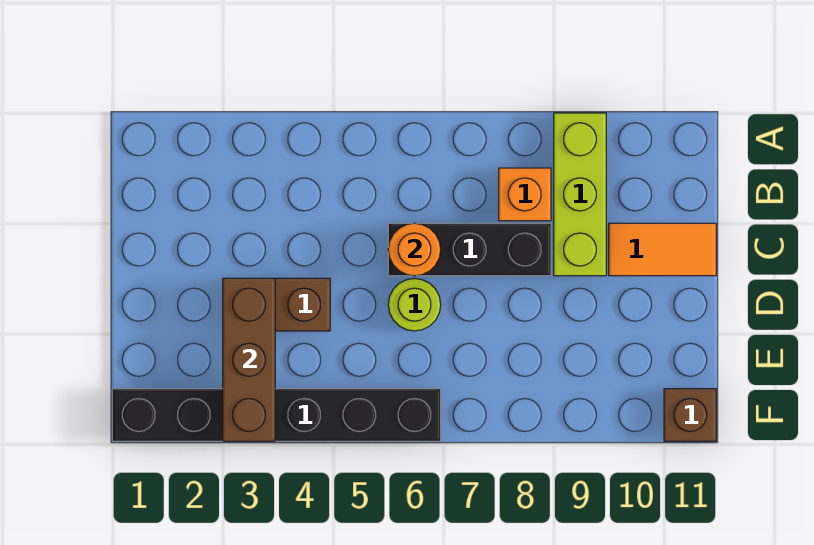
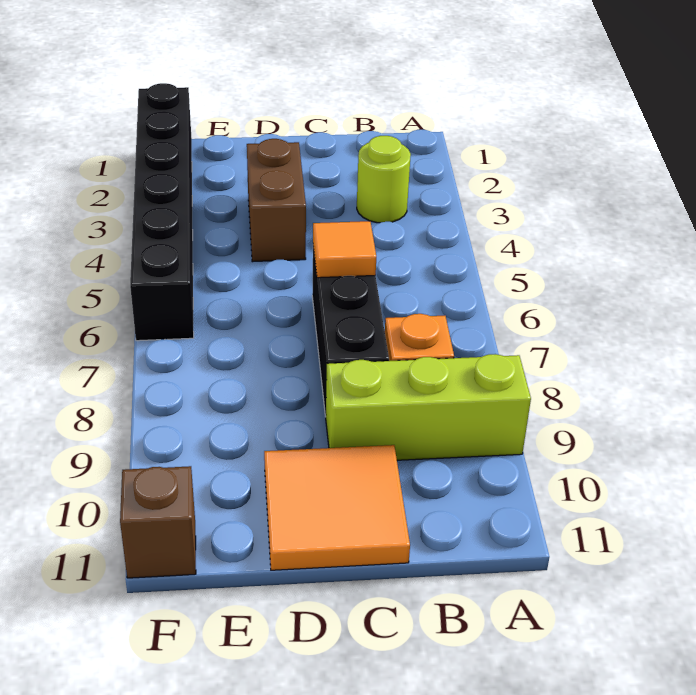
orange 1x1 round brick [388,223,441,276] -> orange 1x1 tile [313,221,376,278]
orange 1x2 tile [609,223,716,276] -> orange 2x2 tile [264,445,410,570]
brown 1x3 brick [223,278,275,441] -> none
lime 1x1 round brick [388,279,441,331] -> lime 1x1 round brick moved to [357,136,411,223]

